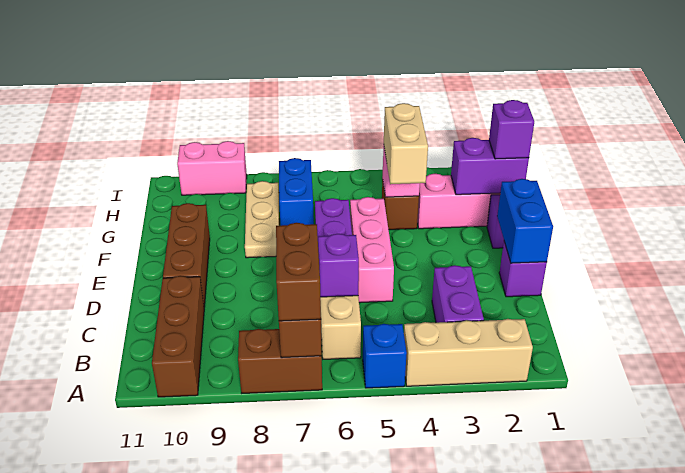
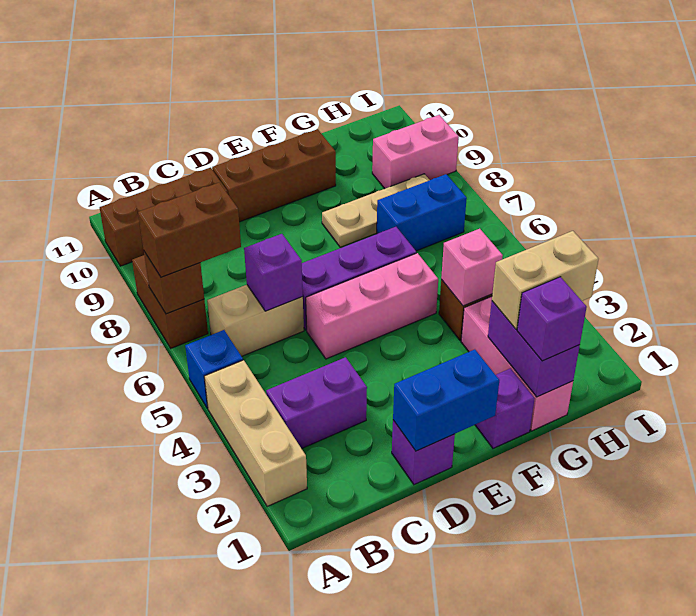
tan 1x2 brick [384,103,428,184] -> tan 1x2 brick moved to [492,231,598,329]
pink 1x2 brick [177,141,247,195] -> pink 1x2 brick turned to [372,115,459,189]

